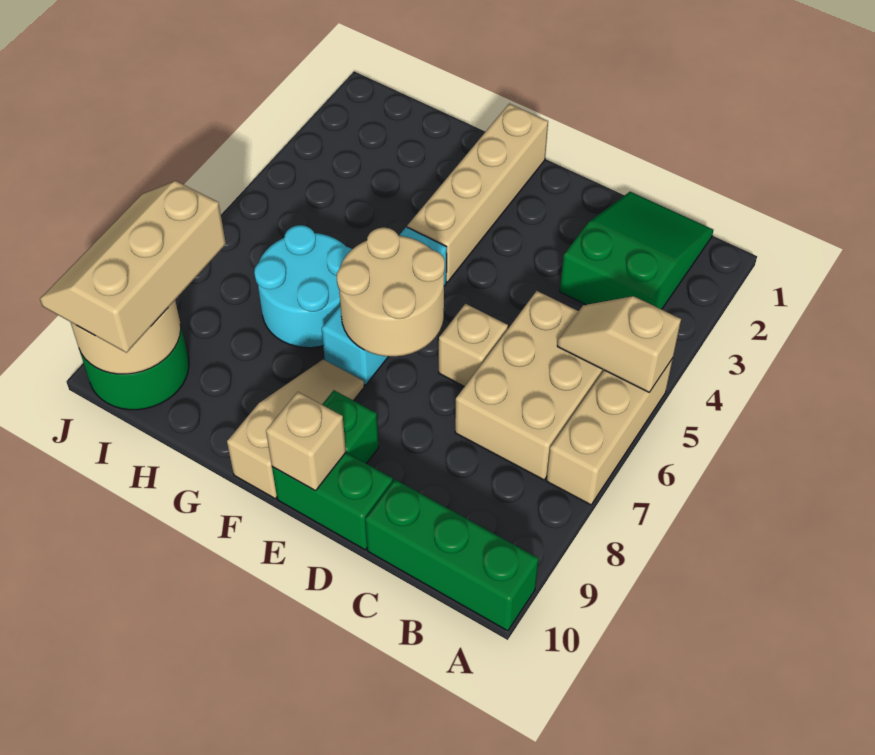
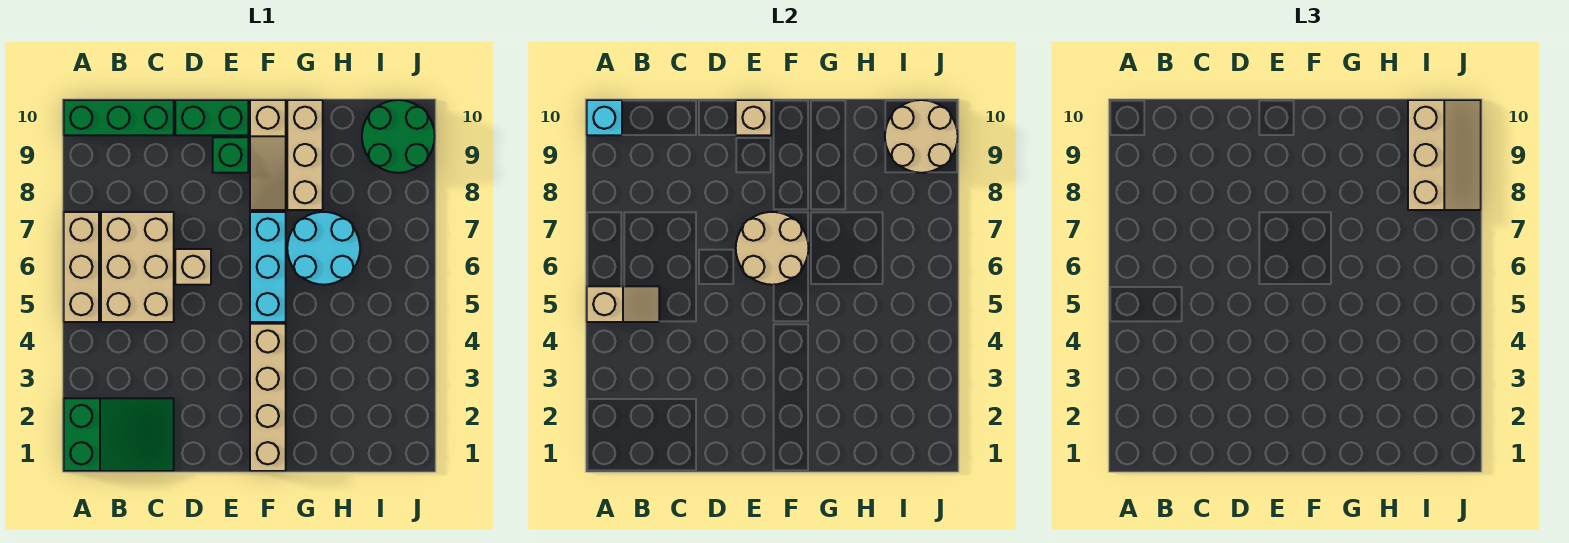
none -> cyan 1x1 brick [587,100,622,135]
green 2x3 slope [560,192,713,309] -> green 2x3 slope turned to [64,398,174,471]
none -> tan 1x3 brick [287,100,323,210]

